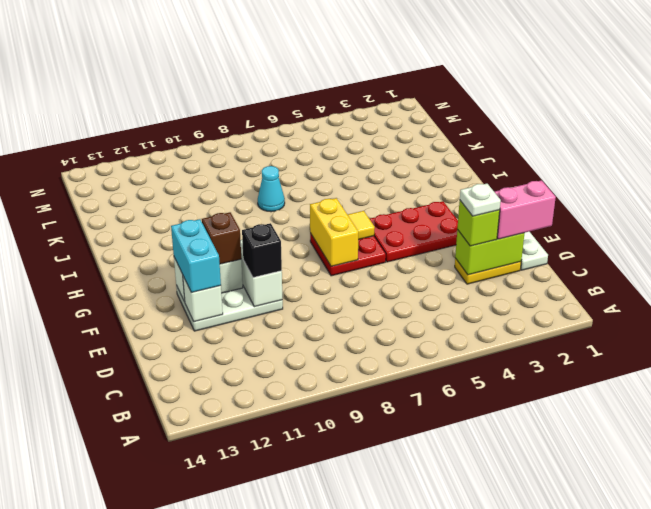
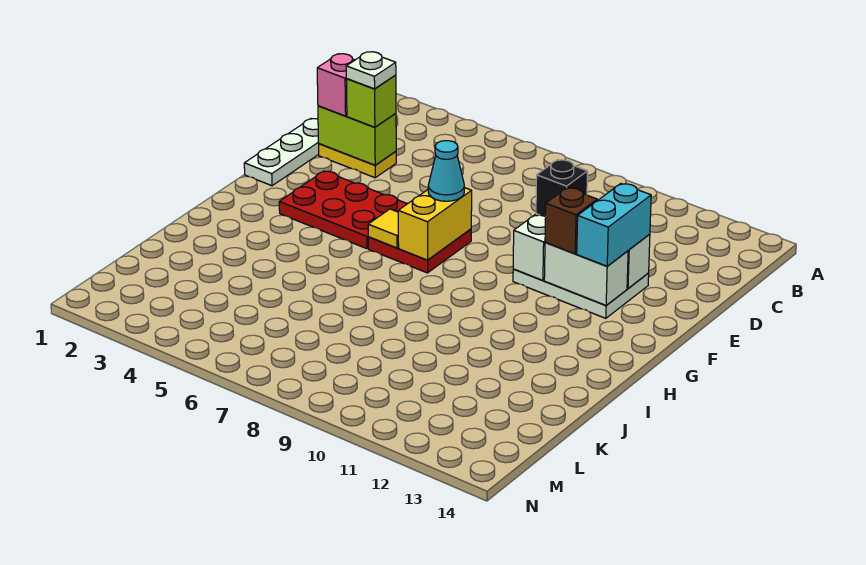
pink 1x2 brick [495,180,556,239] -> pink 1x1 brick [317,54,355,116]
cyan 1x1 cone [258,166,285,212] -> cyan 1x1 cone moved to [428,141,464,201]

